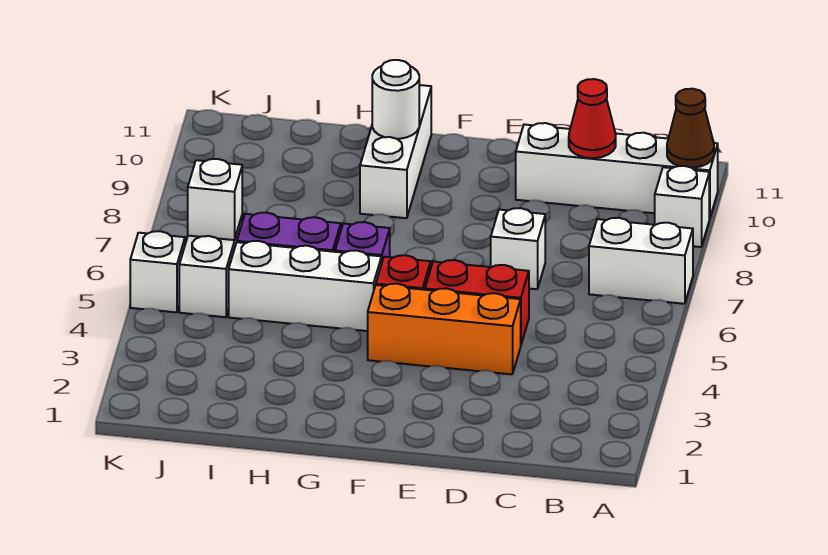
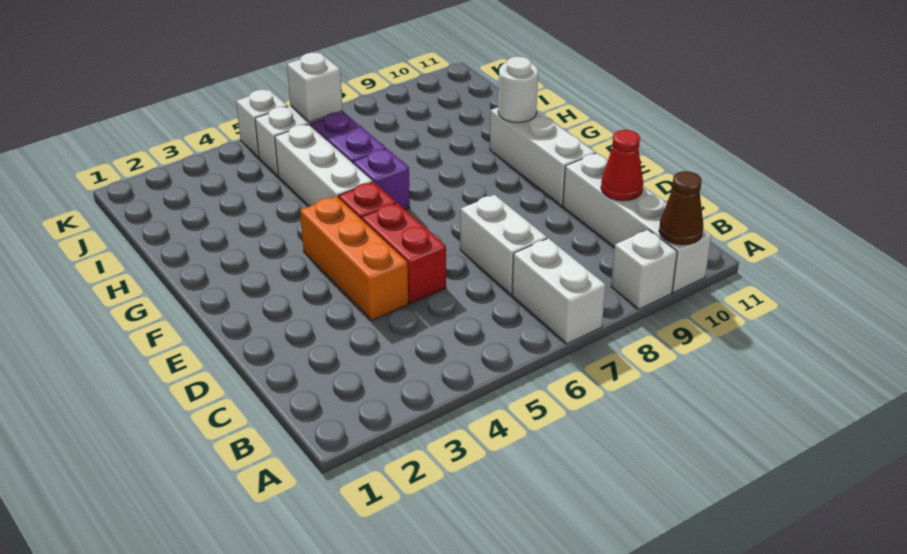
white 1x1 brick [491,208,545,289] -> white 1x2 brick [460,195,547,294]
white 1x3 brick [360,85,431,218] -> white 1x3 brick turned to [490,107,595,206]

